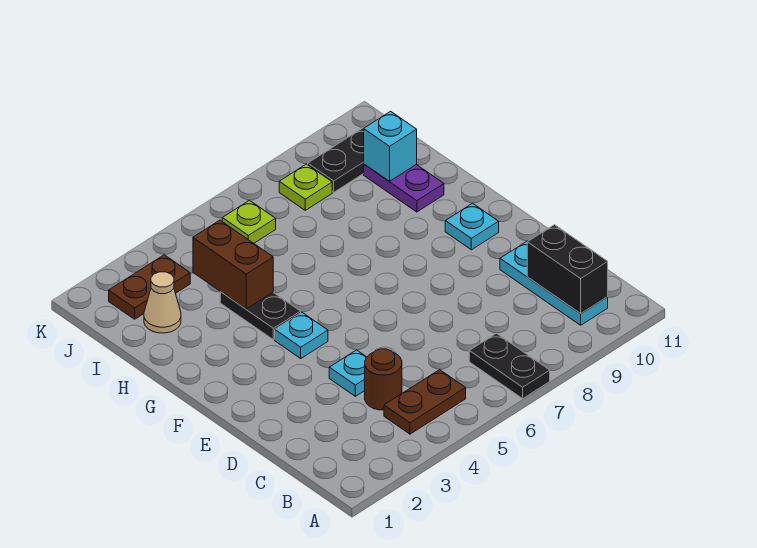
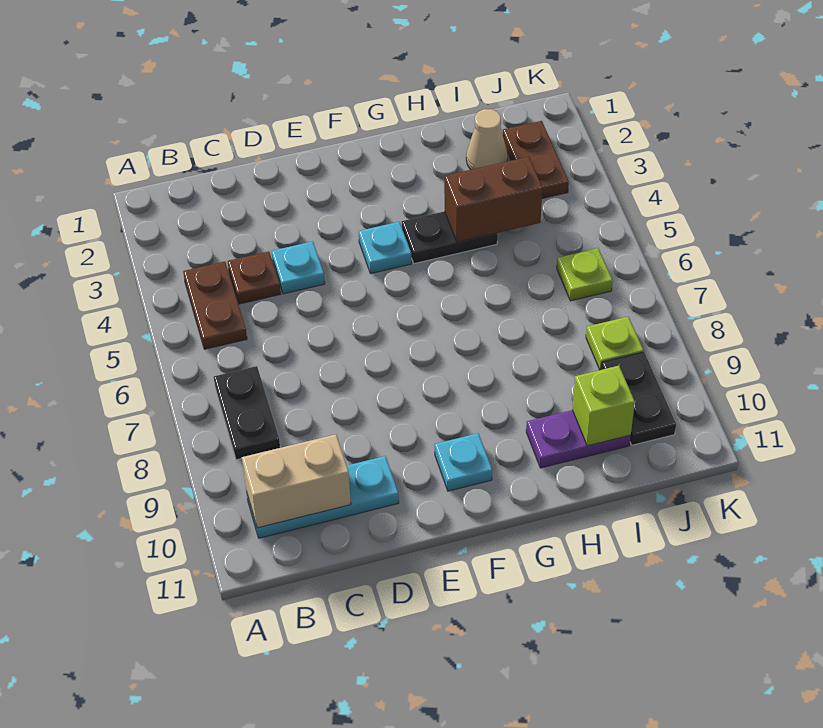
black 1x2 plate [469,333,550,398] -> black 1x2 plate turned to [214,366,280,460]
black 1x2 brick [527,225,608,314] -> tan 1x2 brick [242,434,351,528]
brown 1x1 round brick [365,349,402,410] -> brown 1x1 plate [228,251,281,304]
cyan 1x1 brick [364,111,417,181] -> lime 1x1 brick [572,366,635,446]

